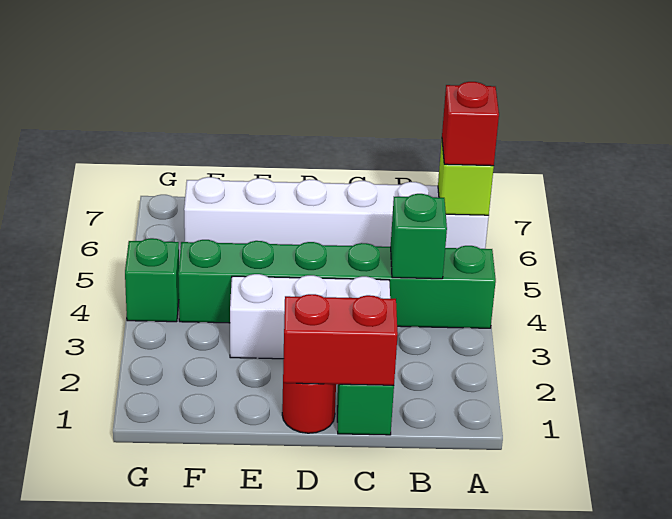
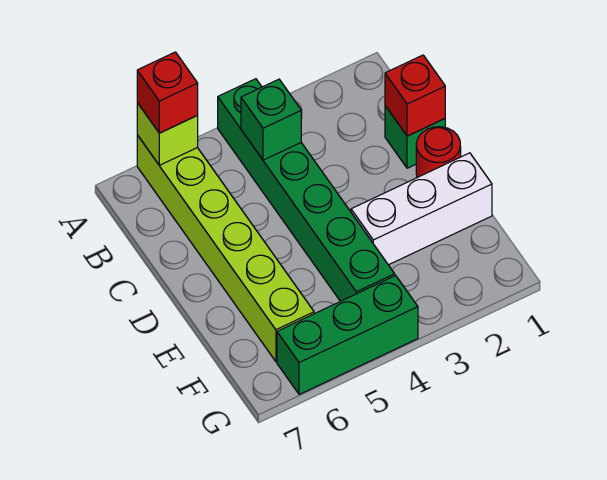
white 1x6 brick [184,177,489,249] -> lime 1x6 brick [137,135,314,362]
red 1x2 brick [283,294,398,385] -> red 1x1 brick [385,55,445,136]
white 1x3 brick [230,274,390,359] -> white 1x3 brick turned to [351,153,492,265]
green 1x1 brick [125,238,179,322] -> green 1x3 brick [277,276,418,394]

